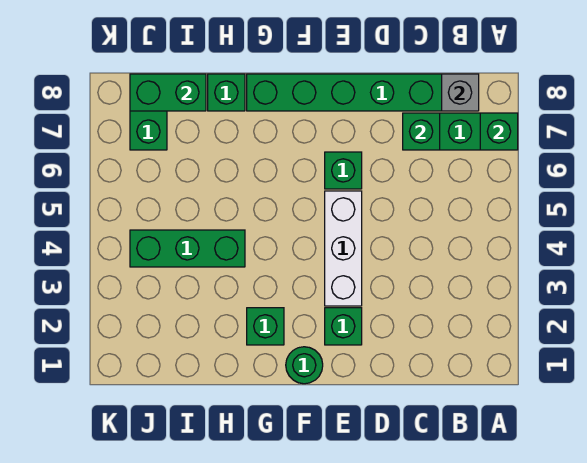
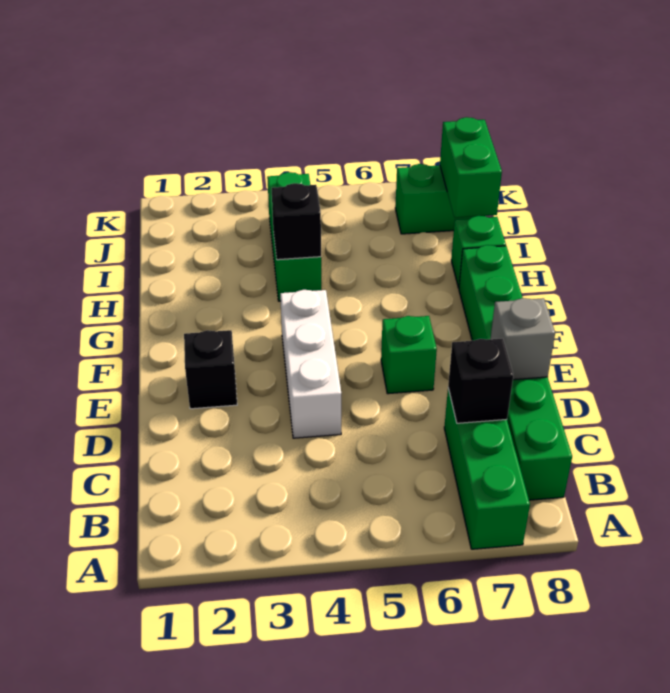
green 1x1 brick [480,113,518,150] -> none
grey 1x1 brick [442,74,479,111] -> grey 1x1 brick moved to [491,298,555,380]
green 1x1 brick [403,113,440,150] -> black 1x1 brick [448,338,513,423]
green 1x1 brick [325,308,362,345] -> black 1x1 brick [184,330,237,409]
white 1x3 brick [325,191,362,306] -> white 1x3 brick turned to [280,290,341,438]
green 1x1 round brick [286,347,323,384] -> none
green 1x1 brick [247,308,284,345] -> none
none -> black 1x1 brick [272,183,321,260]

